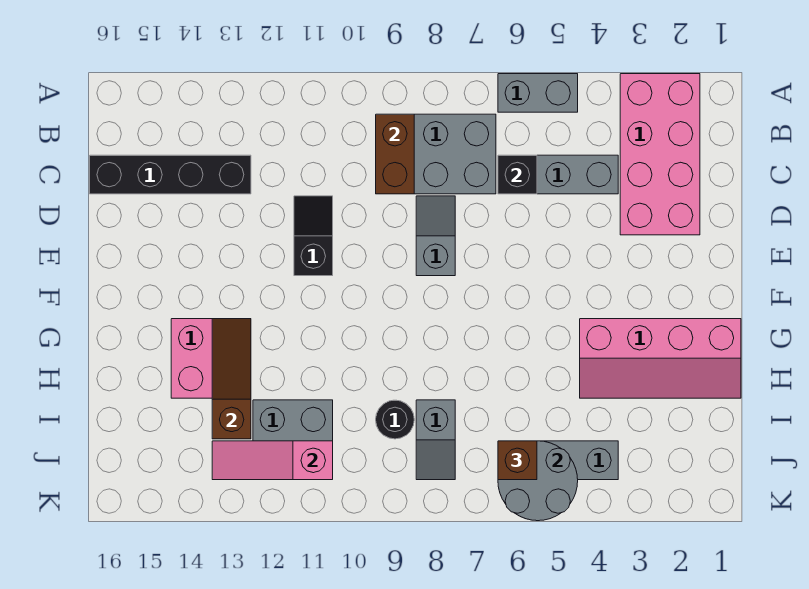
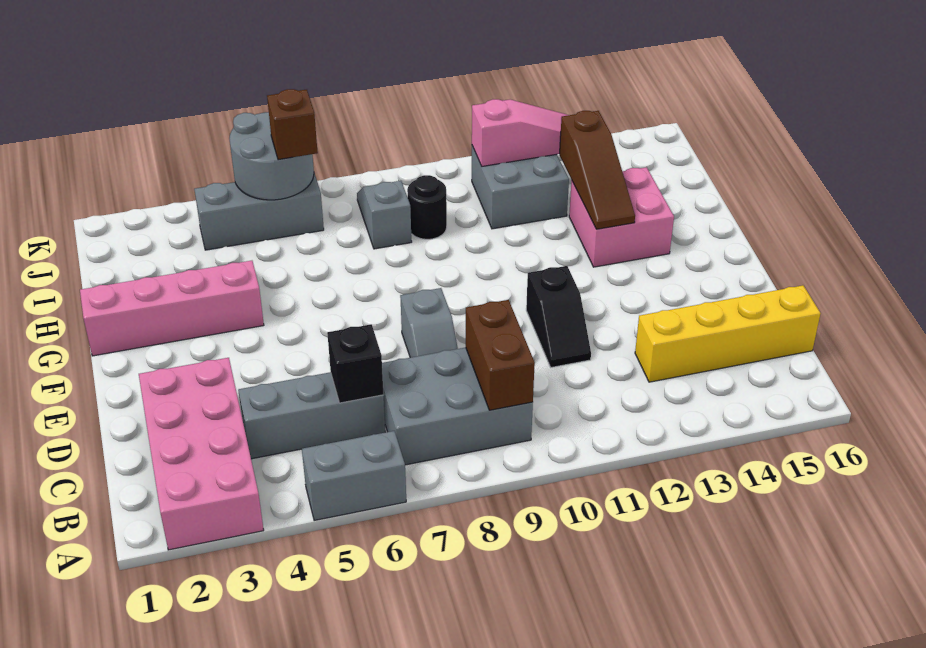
black 1x4 brick [90,155,251,194] -> yellow 1x4 brick [635,285,821,382]

